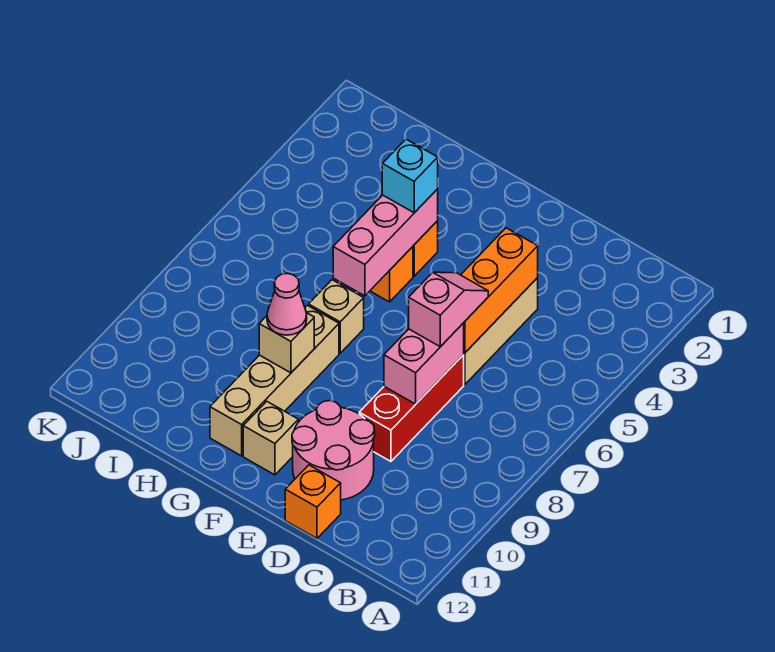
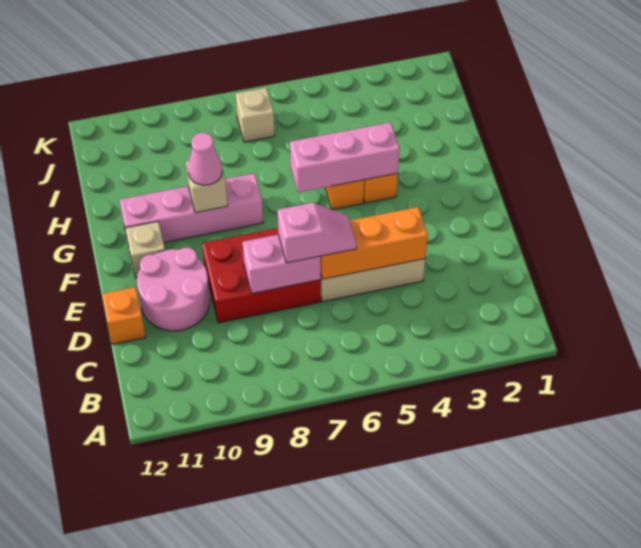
red 1x3 brick [359,355,464,461] -> red 2x3 brick [202,228,321,323]
cyan 1x1 brick [382,139,438,213] -> none
tan 1x1 brick [309,280,364,353] -> tan 1x1 brick moved to [236,88,275,142]
tan 1x4 brick [210,305,339,456] -> pink 1x4 brick [120,173,263,243]

